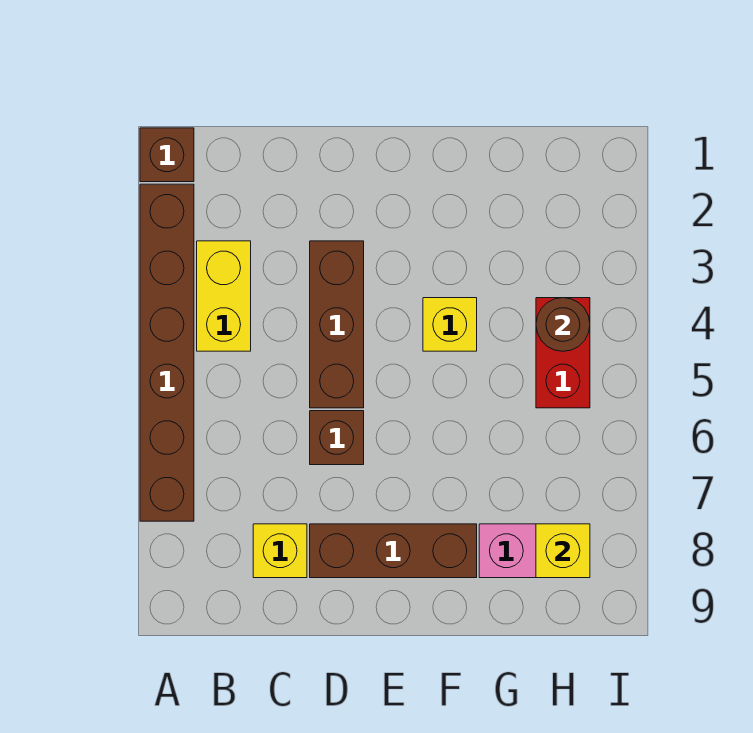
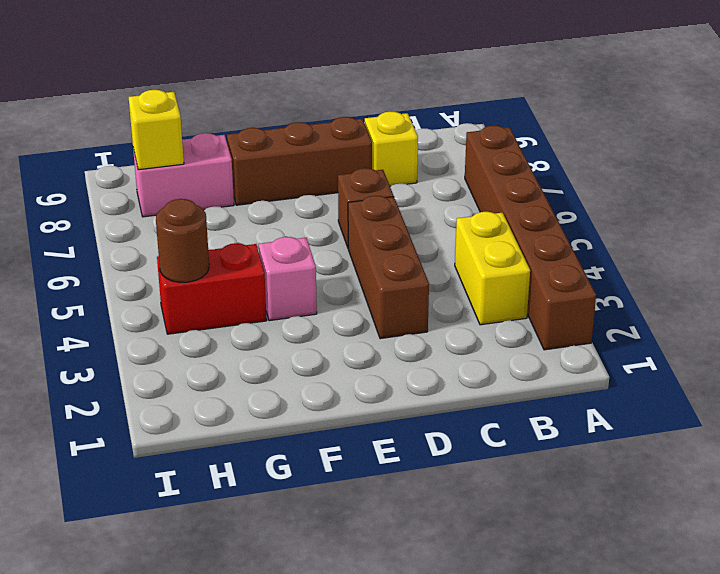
brown 1x1 brick [140,128,194,182] -> none
yellow 1x1 brick [423,298,477,351] -> pink 1x1 brick [259,237,317,321]
red 1x2 brick [536,298,590,408] -> red 1x2 brick turned to [157,243,267,334]

